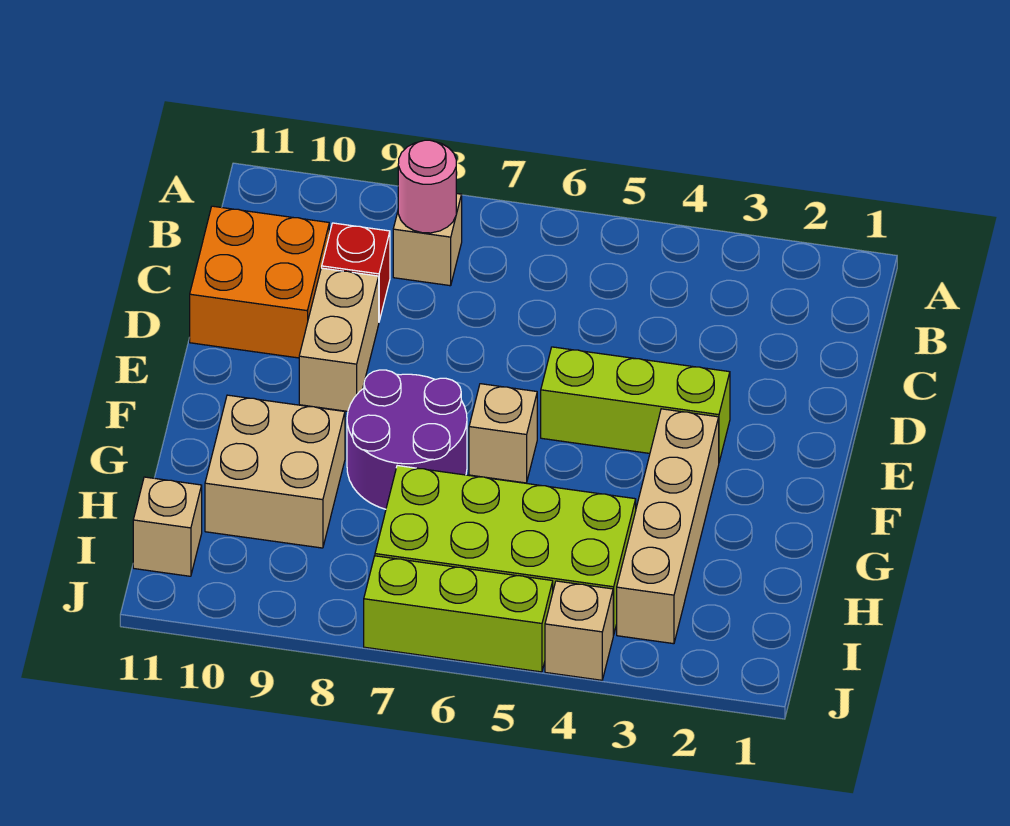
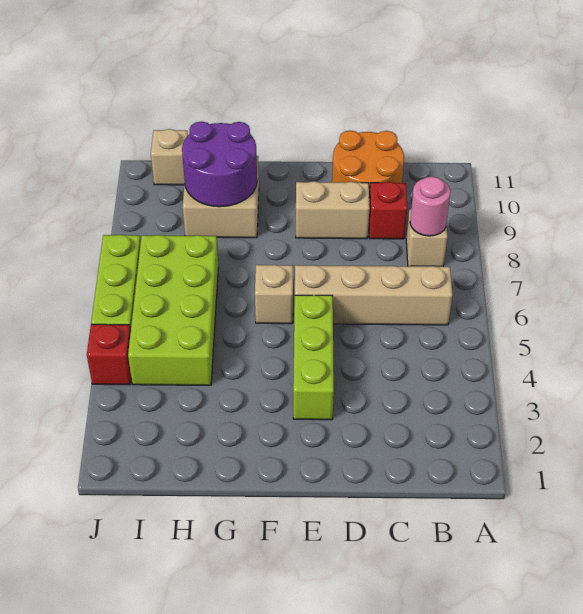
orange 2x2 brick [190,206,329,358] -> orange 2x2 round brick [332,131,404,197]
tan 1x4 brick [617,409,719,644] -> tan 1x4 brick moved to [295,265,452,325]
purple 2x2 round brick [347,370,467,509] -> purple 2x2 round brick moved to [182,121,257,207]
tan 1x1 brick [545,581,613,680] -> red 1x1 brick [87,324,131,385]

